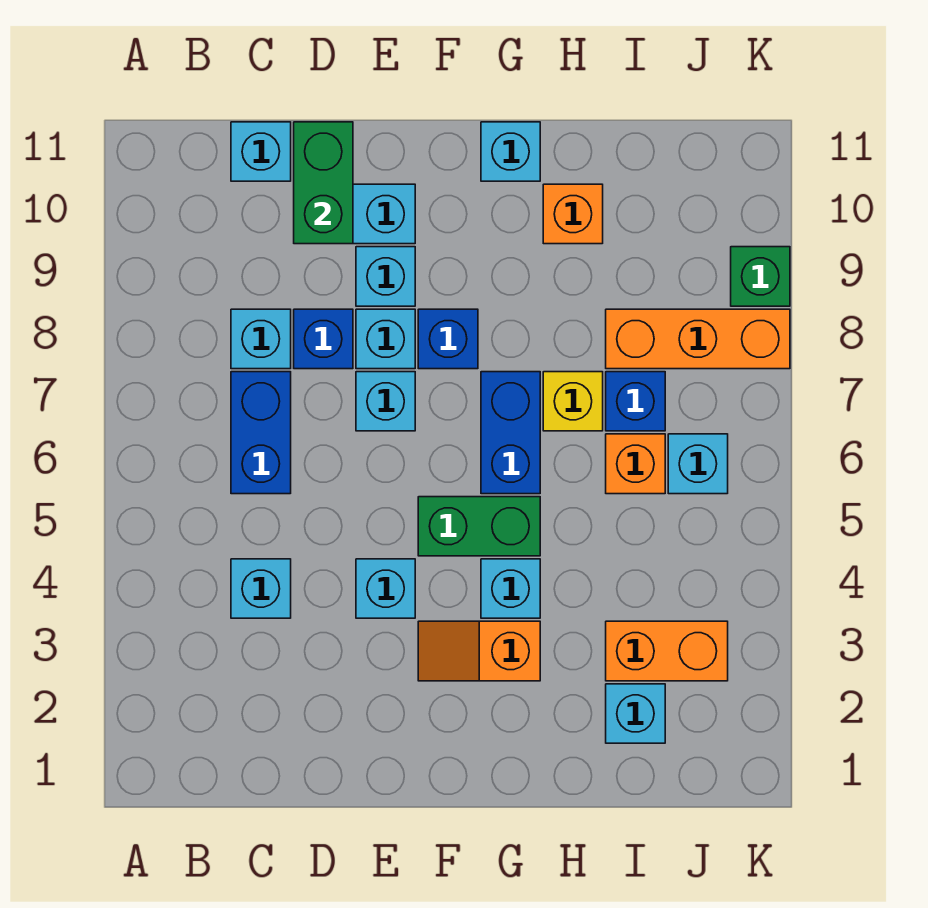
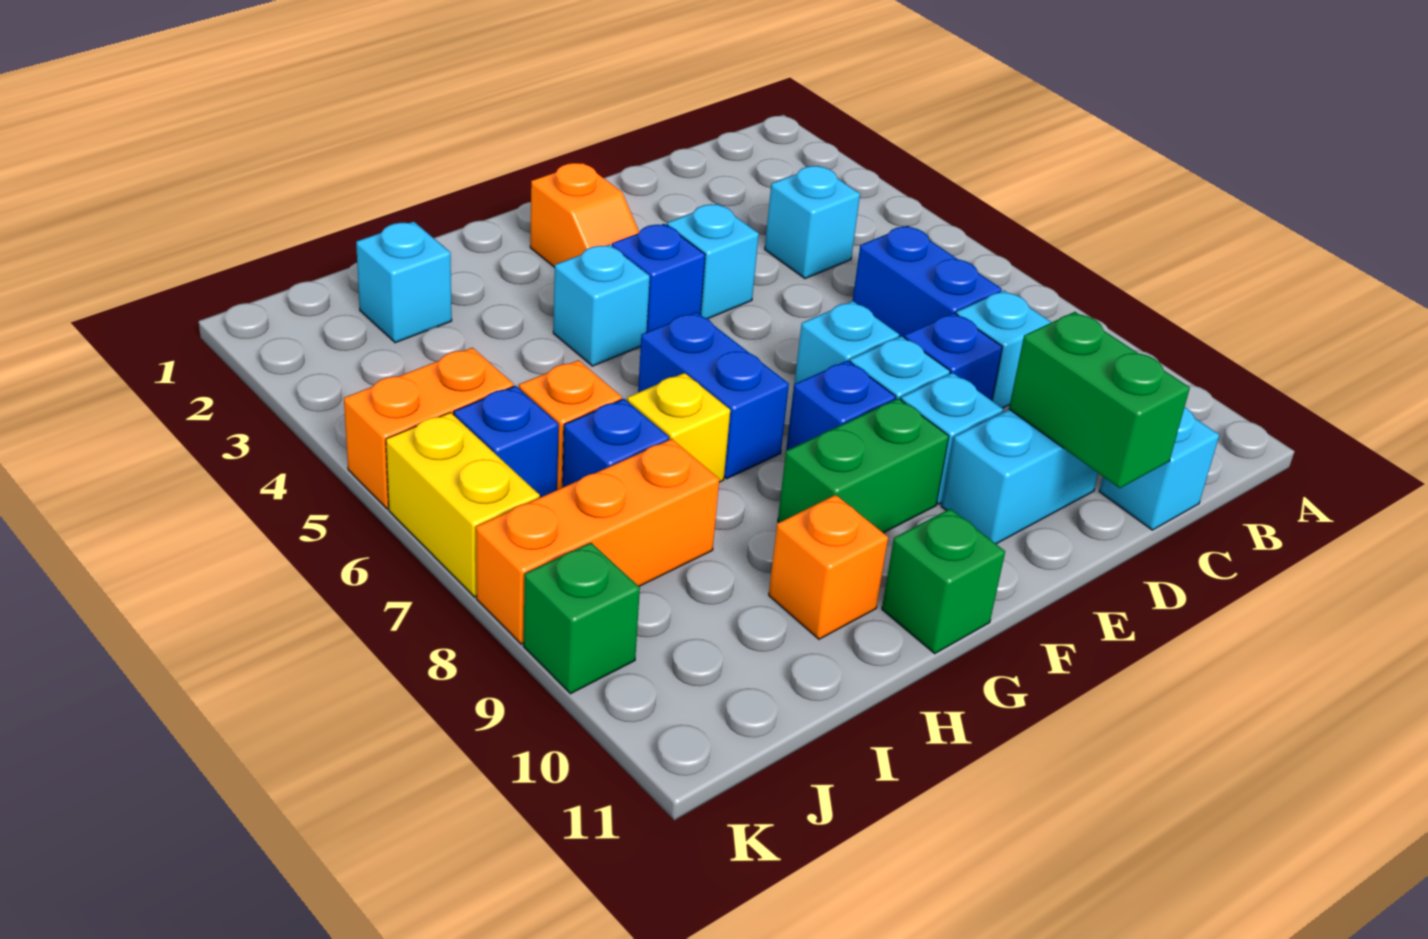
orange 1x2 slope [418,621,540,681] -> orange 1x2 slope turned to [530,163,639,267]
none -> blue 1x1 brick [612,224,705,332]
green 1x2 brick [418,497,540,556] -> green 1x2 brick moved to [778,398,949,533]
cyan 1x1 brick [481,122,540,181] -> green 1x1 brick [882,509,1005,654]
orange 1x2 brick [606,621,728,681] -> orange 1x2 brick moved to [344,348,514,509]
cyan 1x1 brick [668,434,728,494] -> blue 1x1 brick [454,386,559,498]
none -> yellow 1x2 brick [386,412,540,597]

